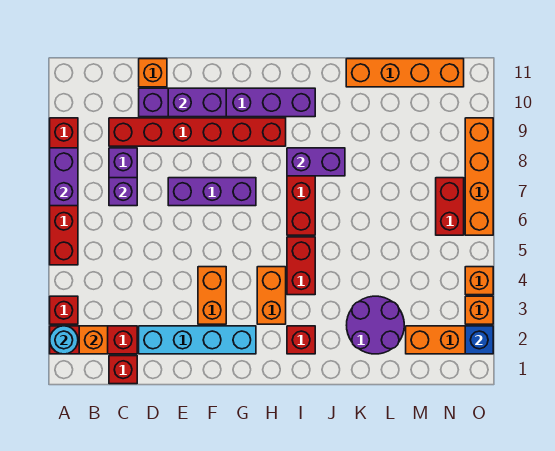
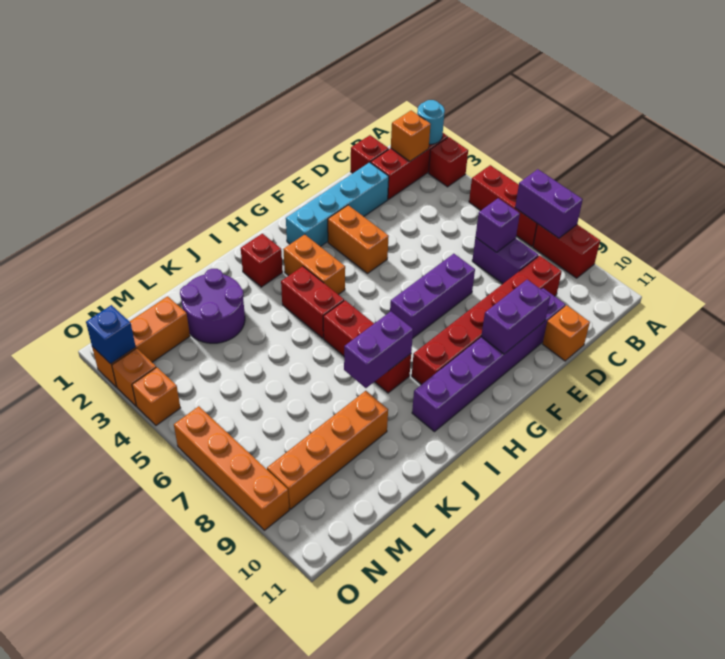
orange 1x4 brick [346,59,464,87] -> orange 1x4 brick moved to [267,391,388,509]
red 1x2 brick [436,178,464,235] -> none

